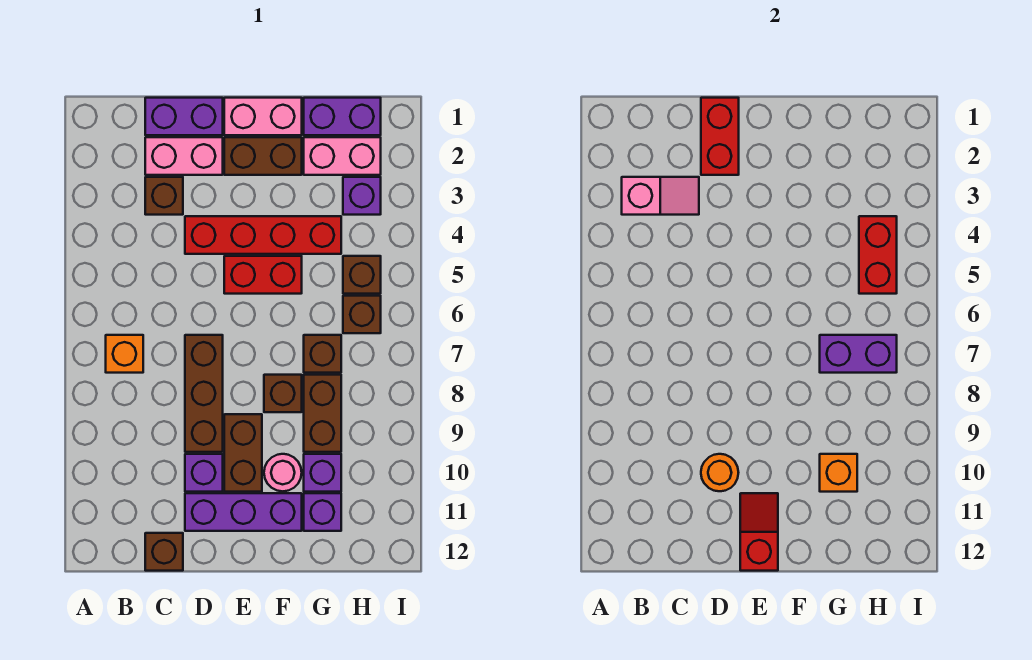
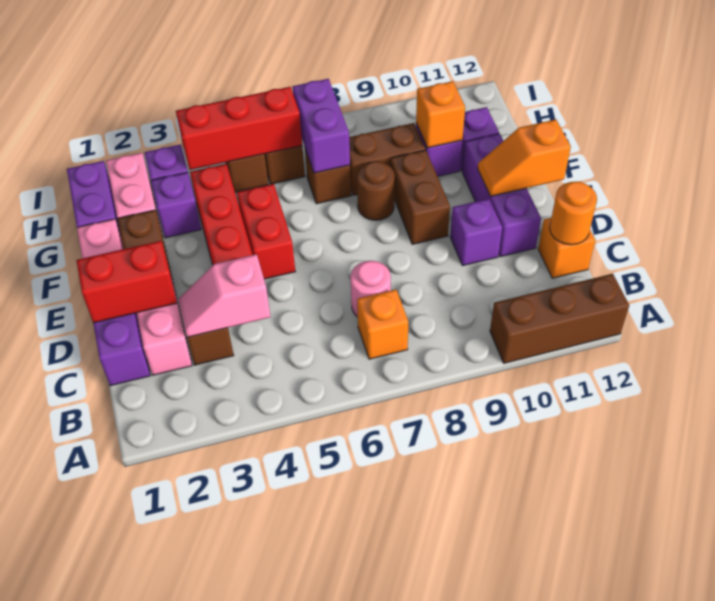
pink 1x2 slope [622,177,699,215] -> pink 1x2 slope turned to [178,254,271,337]
brown 1x1 brick [145,533,183,571] -> orange 1x1 brick [538,217,595,278]
brown 1x3 brick [185,335,223,452] -> brown 1x3 brick moved to [490,274,629,363]
orange 1x1 round brick [701,454,739,491] -> orange 1x1 round brick moved to [550,182,597,245]
brown 1x2 brick [224,414,262,492] -> brown 1x2 brick turned to [390,150,450,244]
red 1x2 slope [740,493,778,571] -> orange 1x2 slope [478,119,571,196]
brown 1x1 brick [264,375,302,412] -> brown 1x1 round brick [357,161,395,220]
pink 1x1 round brick [264,454,302,491] -> pink 1x1 round brick moved to [350,261,391,317]
none -> purple 1x1 brick [151,172,201,238]
red 1x2 brick [859,216,897,294] -> red 1x3 brick [176,87,302,170]

